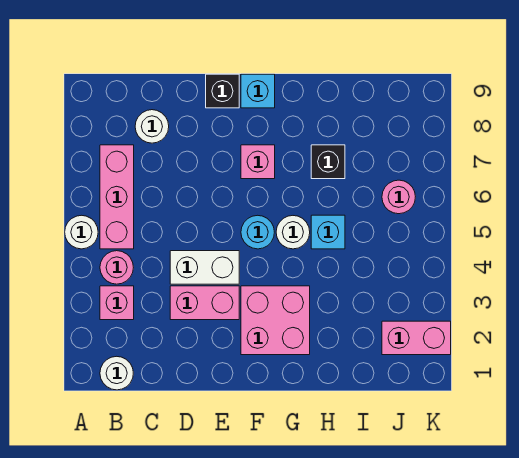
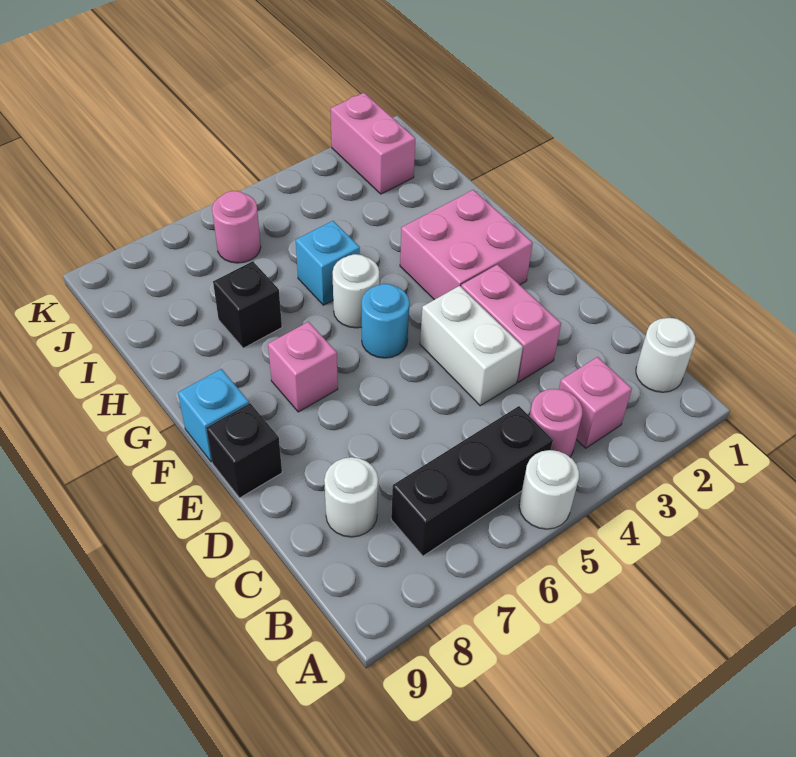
pink 1x3 brick [100,145,134,249] -> black 1x3 brick [391,406,553,556]

